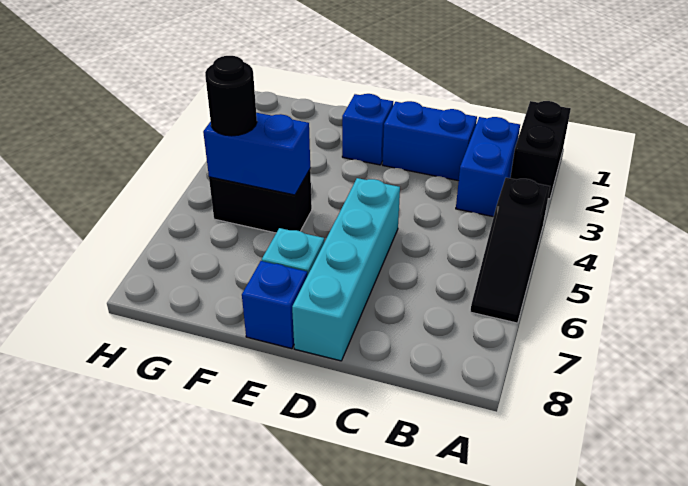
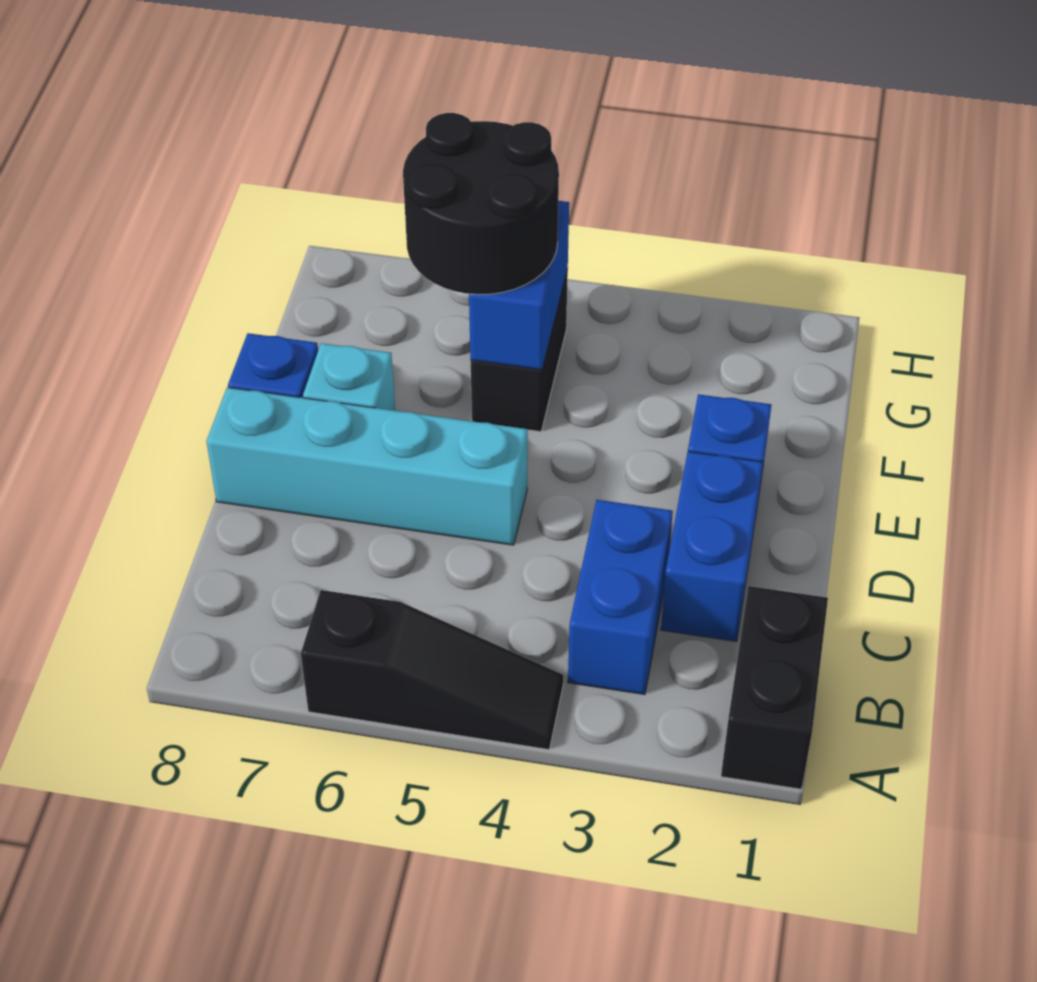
black 1x2 brick [510,101,571,199] -> black 1x2 brick turned to [721,586,828,789]
black 1x3 slope [470,178,550,323] -> black 1x3 slope turned to [301,590,563,750]
blue 1x2 brick [456,117,520,217] -> blue 1x2 brick turned to [568,500,673,695]
black 1x1 round brick [205,56,257,136] -> black 2x2 round brick [403,113,559,295]

